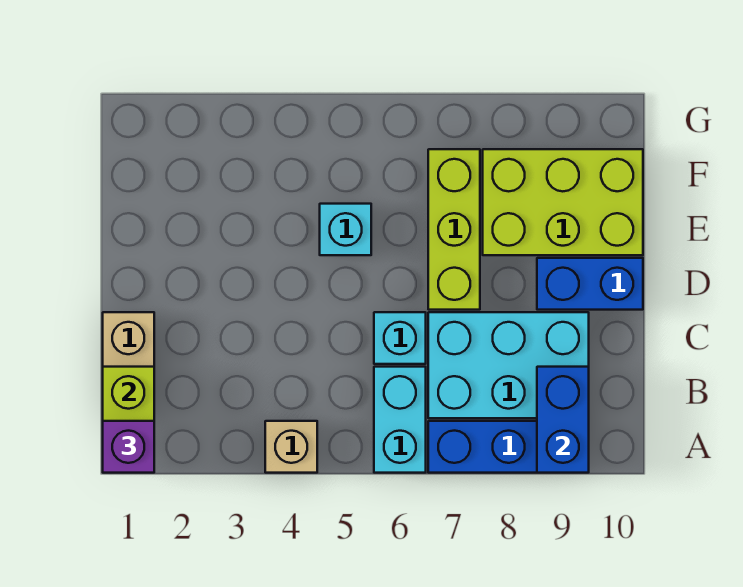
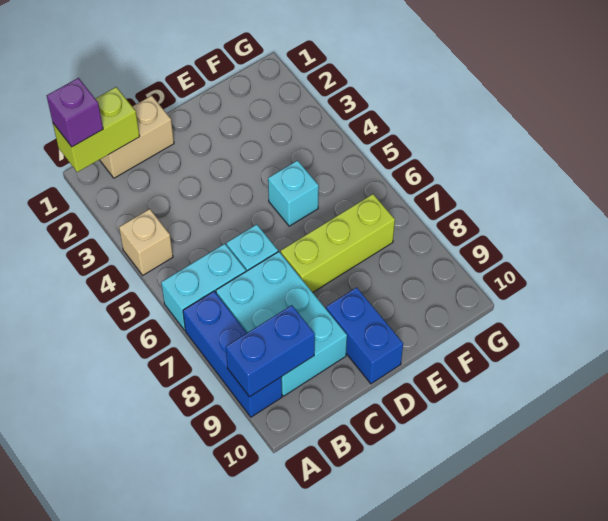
lime 2x3 brick [483,149,643,255] -> none

